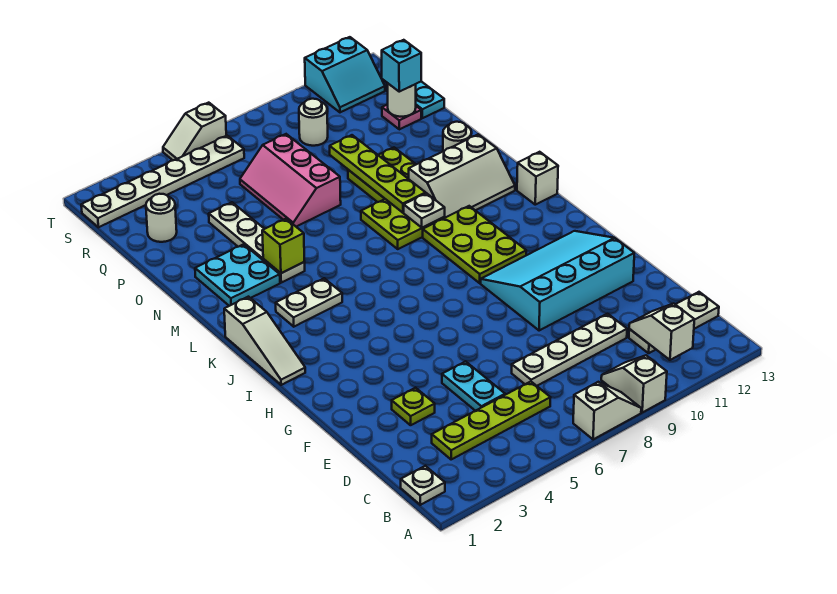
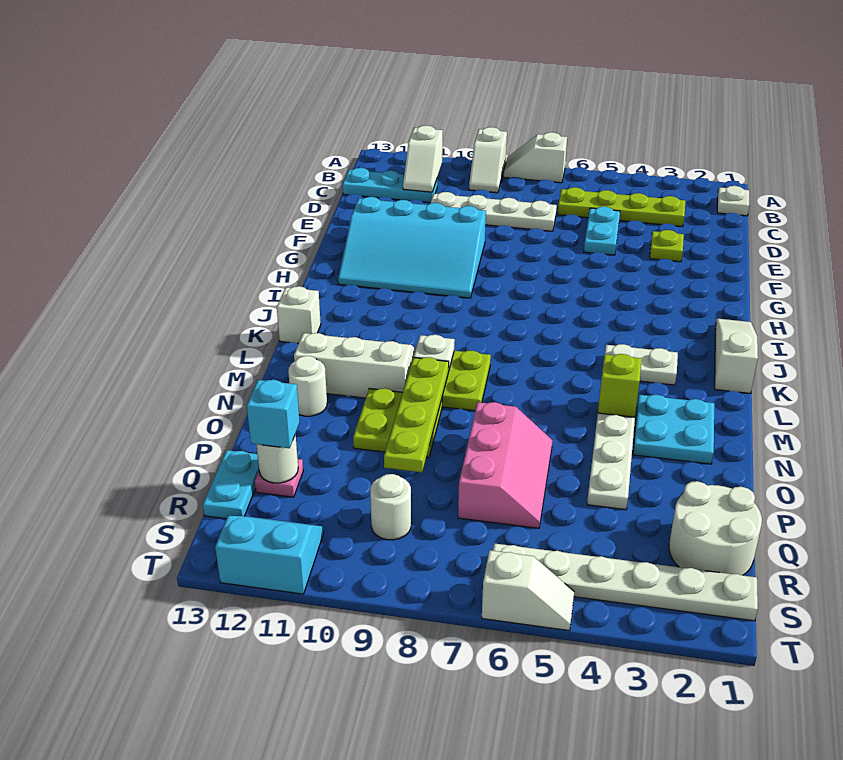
white 1x3 plate [629,292,719,353] -> cyan 1x3 plate [342,168,437,203]
lime 2x3 plate [423,206,526,283] -> none
white 1x1 round brick [146,194,177,242] -> white 2x2 round brick [669,481,762,575]

